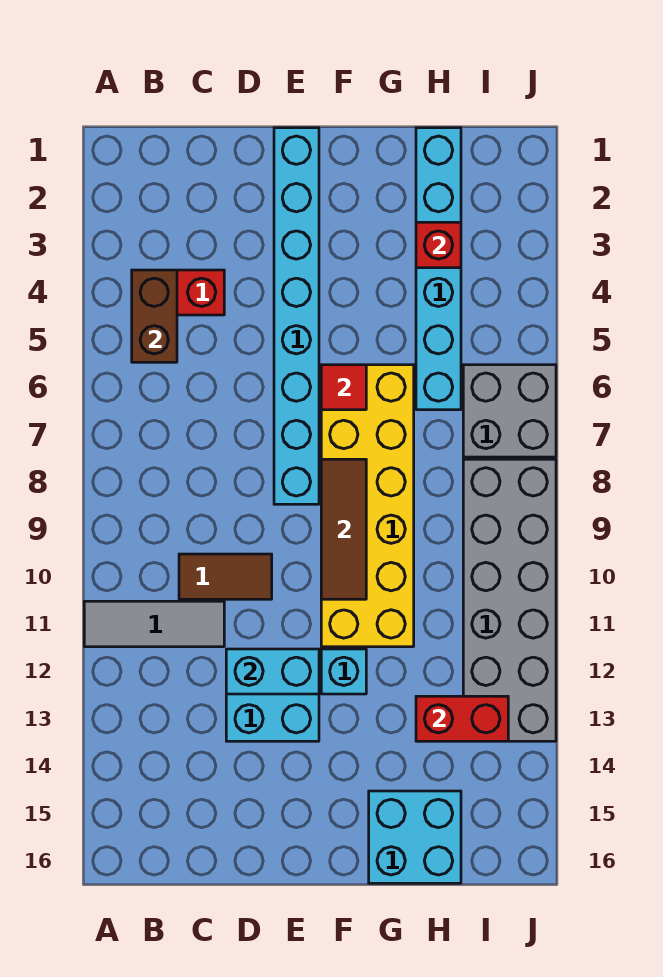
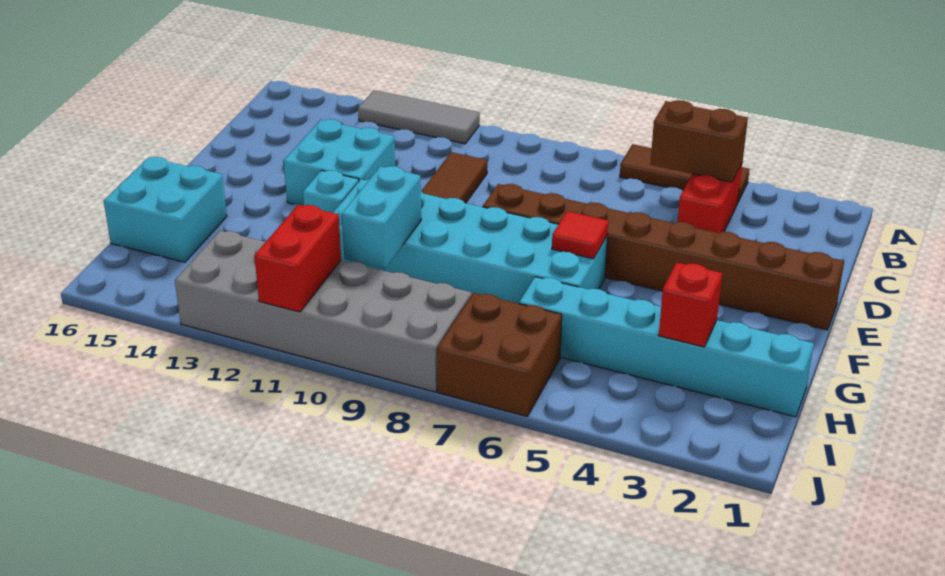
grey 1x3 tile [84,601,224,647] -> grey 1x3 tile turned to [358,90,480,144]
cyan 1x2 brick [226,649,319,694] -> cyan 1x2 brick moved to [342,166,421,269]
cyan 1x8 brick [274,128,319,504] -> brown 1x8 brick [483,184,844,330]
yellow 2x6 brick [321,365,414,647] -> cyan 2x6 brick [333,179,607,304]
brown 1x3 tile [321,459,366,599] -> brown 1x3 tile moved to [620,144,750,202]
red 1x2 brick [416,696,508,741] -> red 1x2 brick moved to [254,205,341,312]
grey 2x2 brick [463,365,556,457] -> brown 2x2 brick [437,293,562,416]

